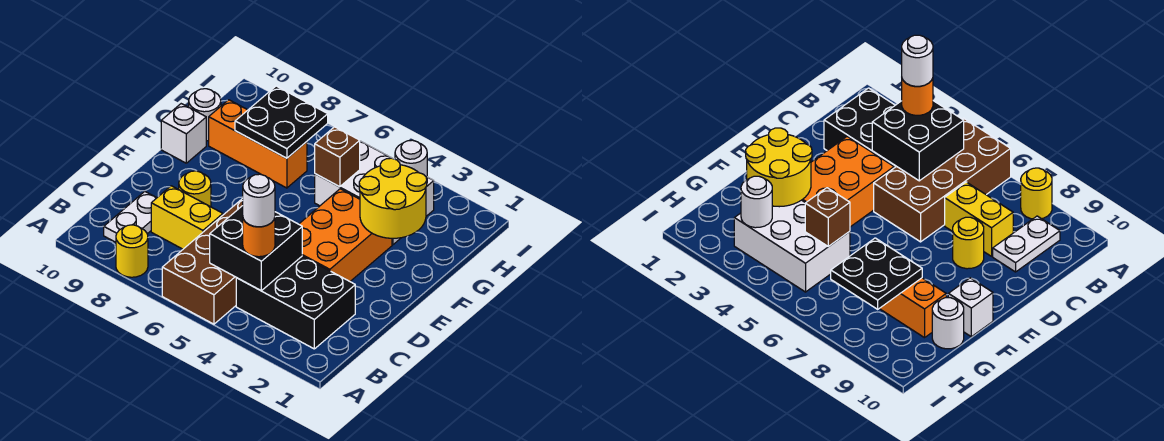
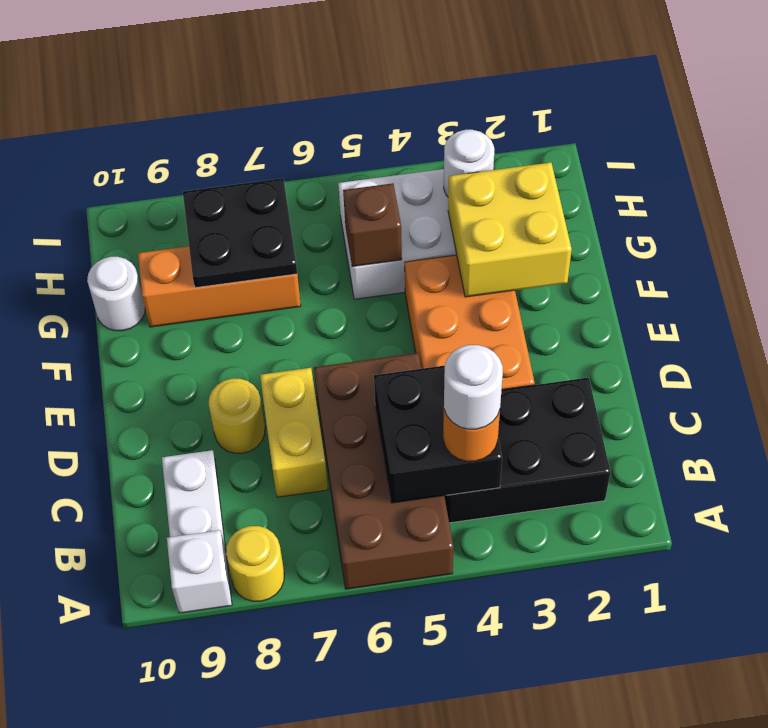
yellow 1x2 brick [151,186,223,249] -> yellow 1x2 brick turned to [260,368,328,497]
yellow 2x2 round brick [359,158,427,238] -> yellow 2x2 brick [448,163,572,297]
white 1x1 brick [161,104,206,163] -> white 1x1 brick moved to [167,530,232,613]

